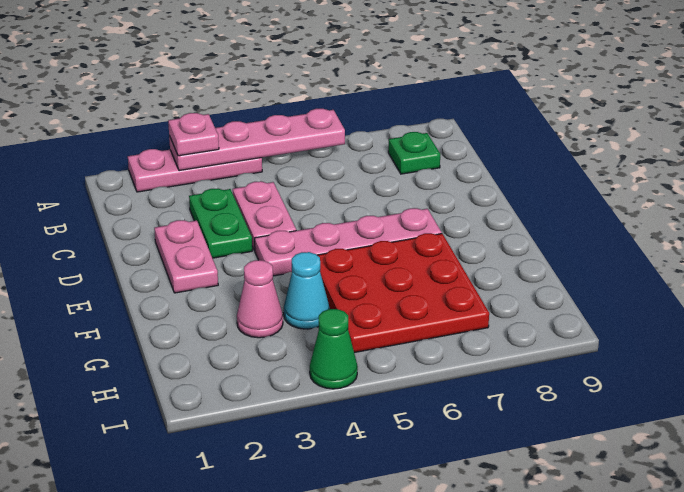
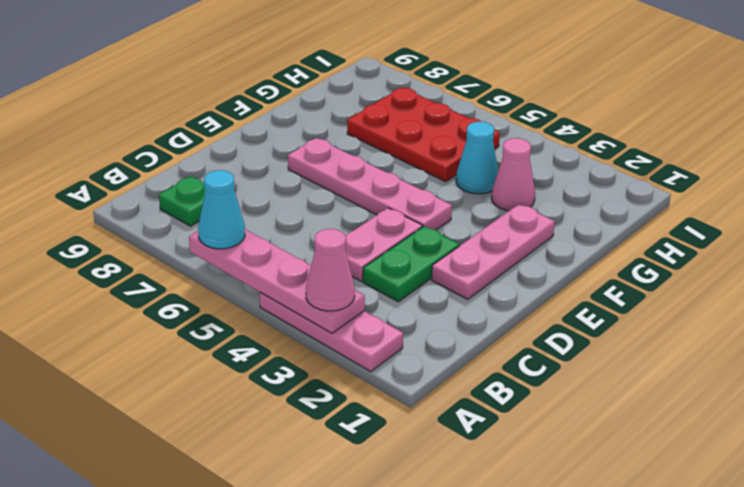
pink 1x1 plate [168,113,219,156] -> pink 1x1 cone [306,229,355,311]
none -> cyan 1x1 cone [198,170,245,249]
pink 1x2 plate [154,220,218,293] -> pink 1x3 plate [432,204,555,299]
red 3x3 plate [317,233,489,353] -> red 2x3 plate [347,87,500,182]
green 1x1 cone [310,309,358,389] -> none

